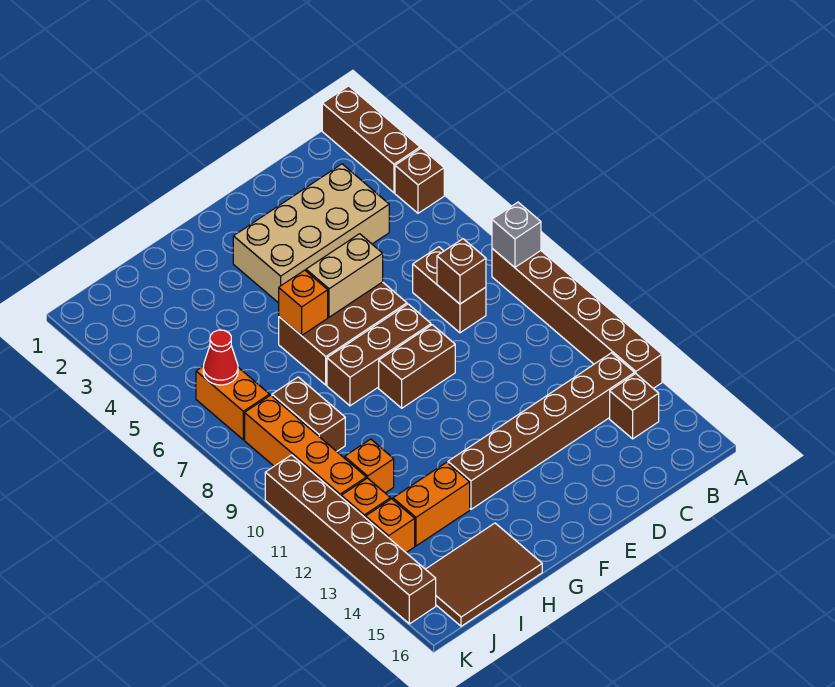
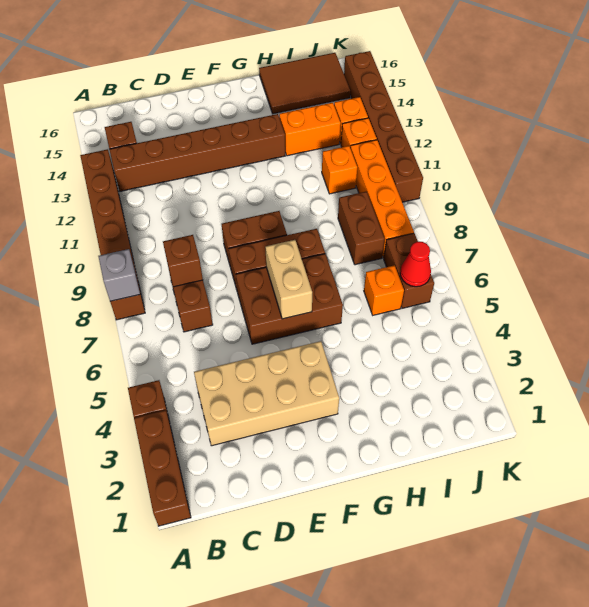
tan 1x2 brick [306,234,383,317] -> tan 1x2 brick turned to [265,240,312,319]
orange 1x1 brick [279,270,328,336] -> orange 1x1 brick moved to [364,265,404,315]
orange 1x2 brick [196,366,270,440] -> brown 1x2 brick [384,233,434,308]

